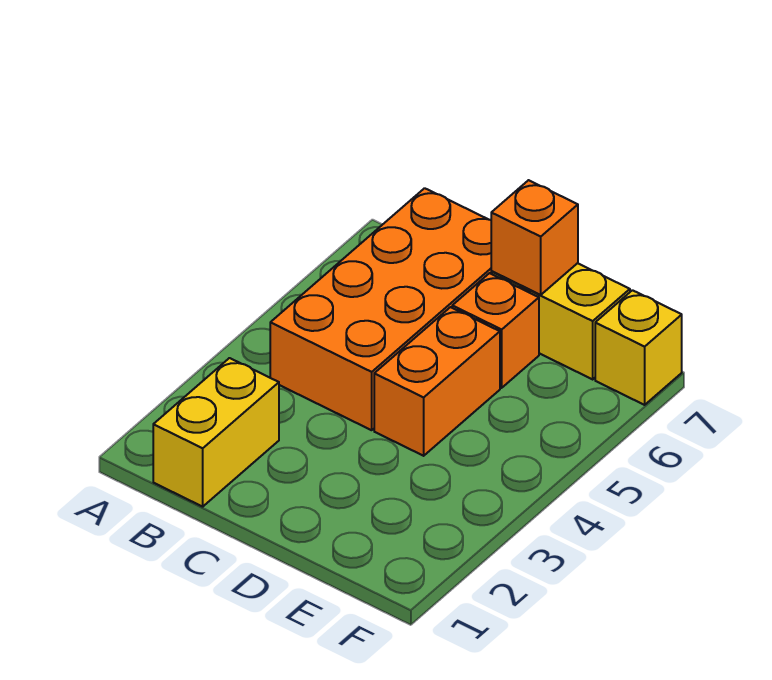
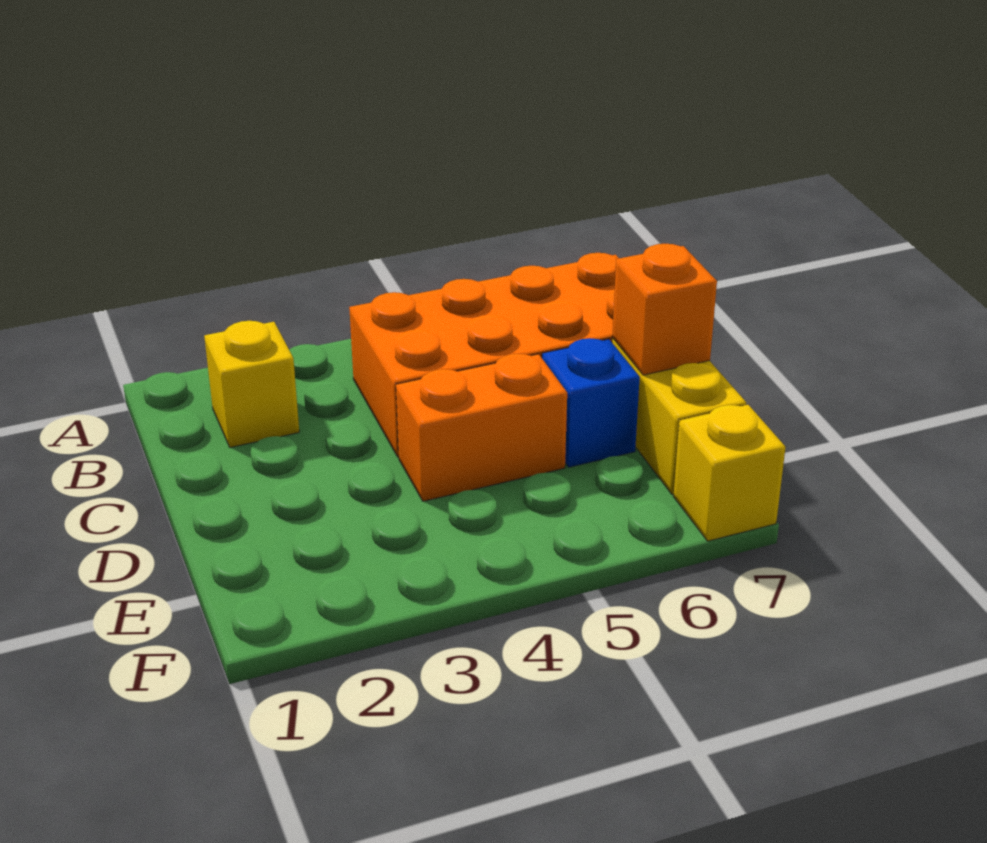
yellow 1x2 brick [153,358,279,507] -> yellow 1x1 brick [204,321,299,447]
orange 1x1 brick [452,273,539,388] -> blue 1x1 brick [542,338,640,467]

